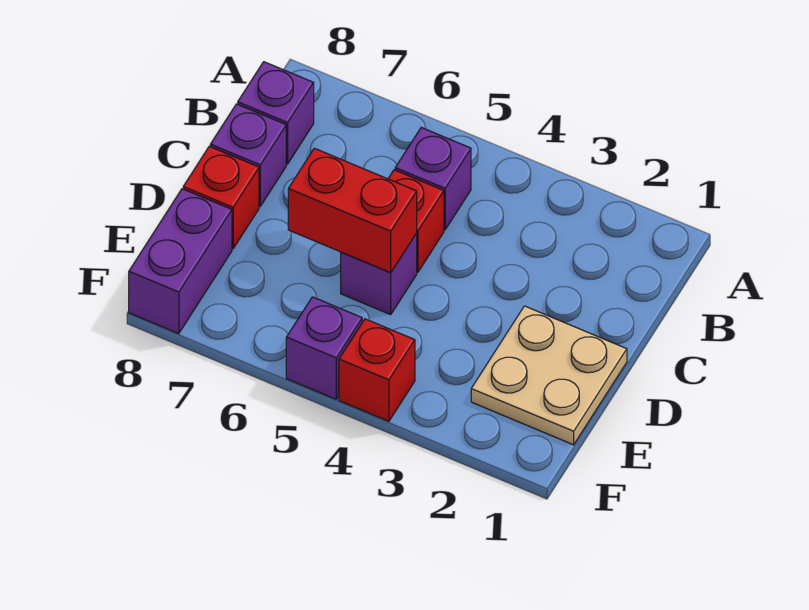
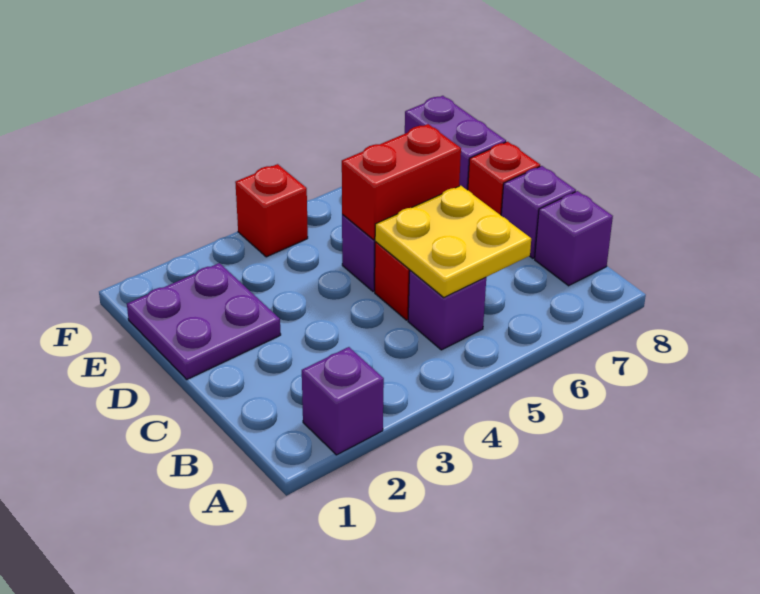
none -> yellow 2x2 plate [375,186,531,297]
tan 2x2 plate [471,306,627,445] -> purple 2x2 plate [127,263,281,379]
purple 1x1 brick [286,297,362,399] -> purple 1x1 brick moved to [302,347,384,455]

